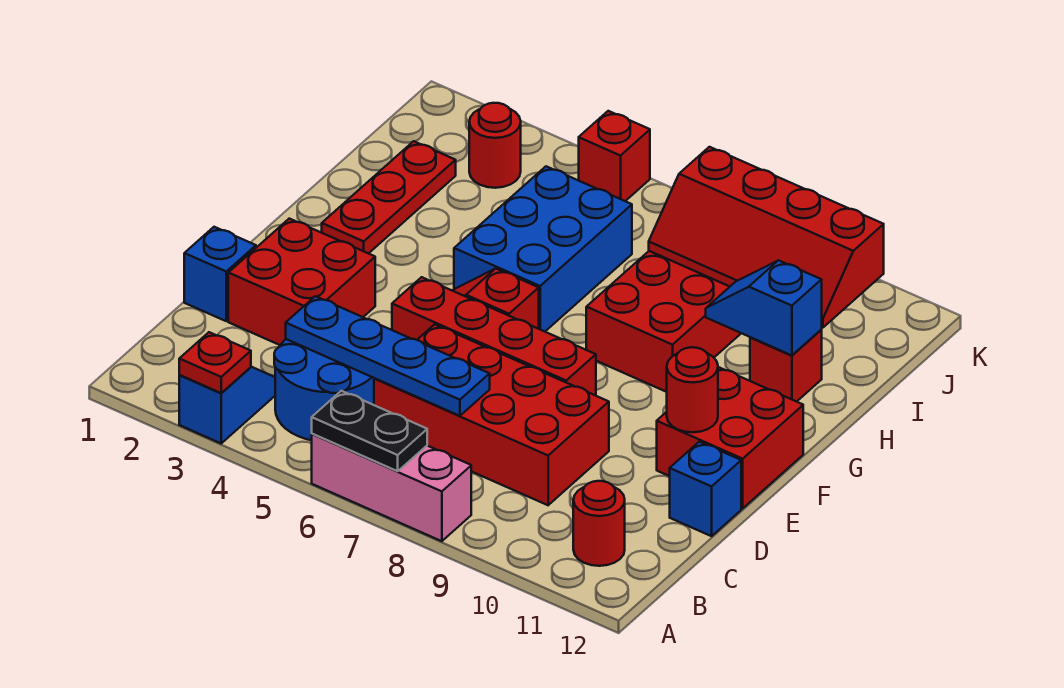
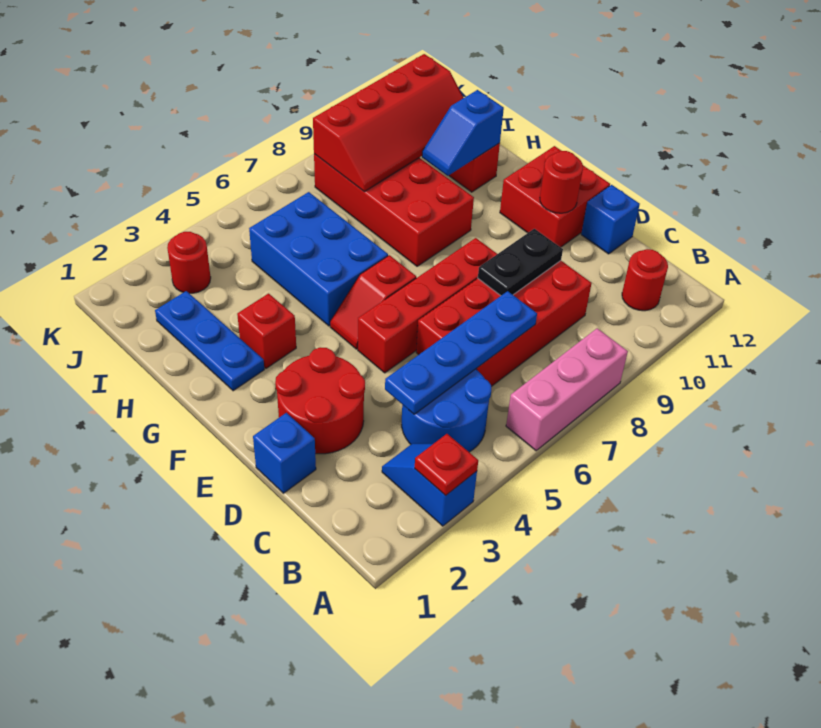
black 1x2 plate [312,391,427,471] -> black 1x2 plate moved to [478,229,563,296]
red 2x2 brick [228,219,375,345] -> red 2x2 round brick [275,347,365,454]
red 1x3 plate [322,141,456,254] -> blue 1x3 plate [155,291,264,391]
red 1x1 brick [578,111,650,201] -> red 1x1 brick moved to [237,294,296,368]

